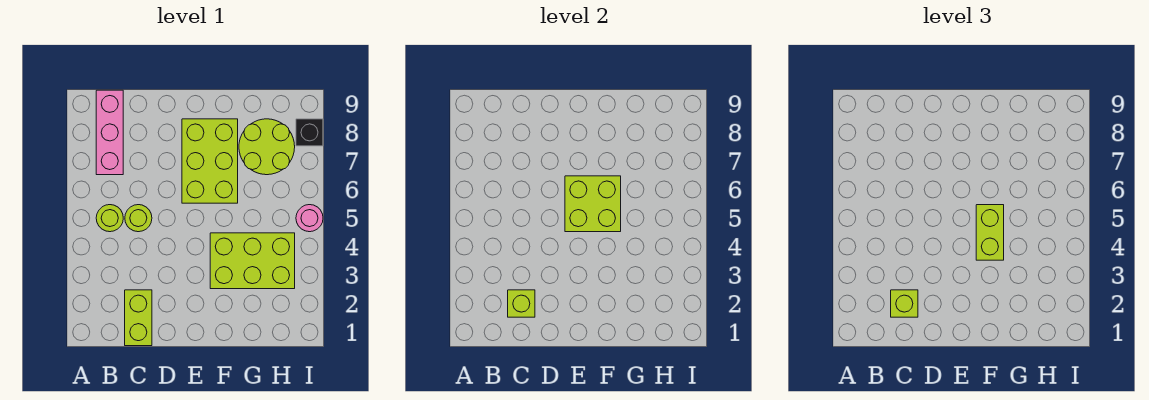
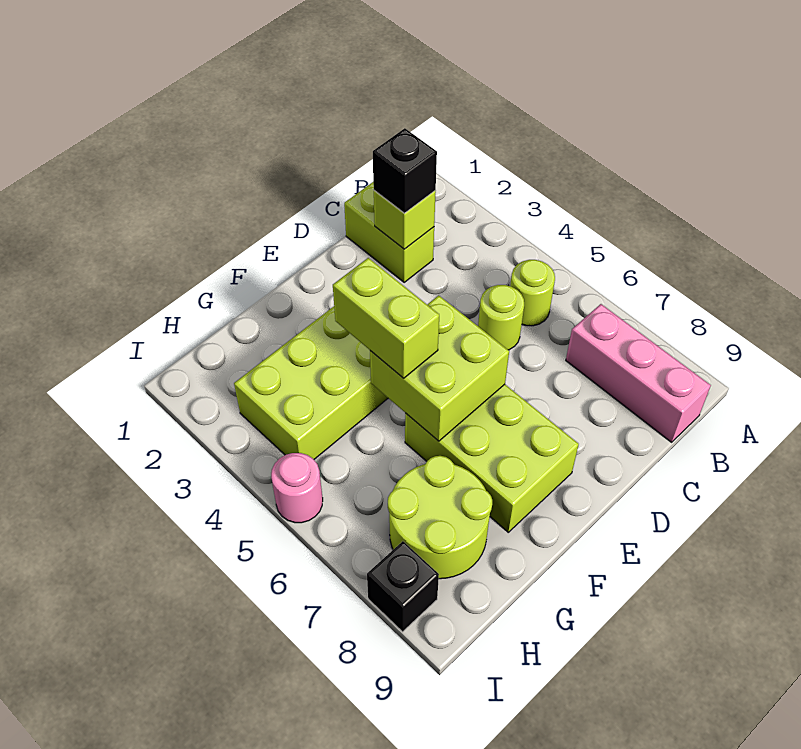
lime 1x1 brick [891,290,918,317] -> black 1x1 brick [373,128,437,213]

